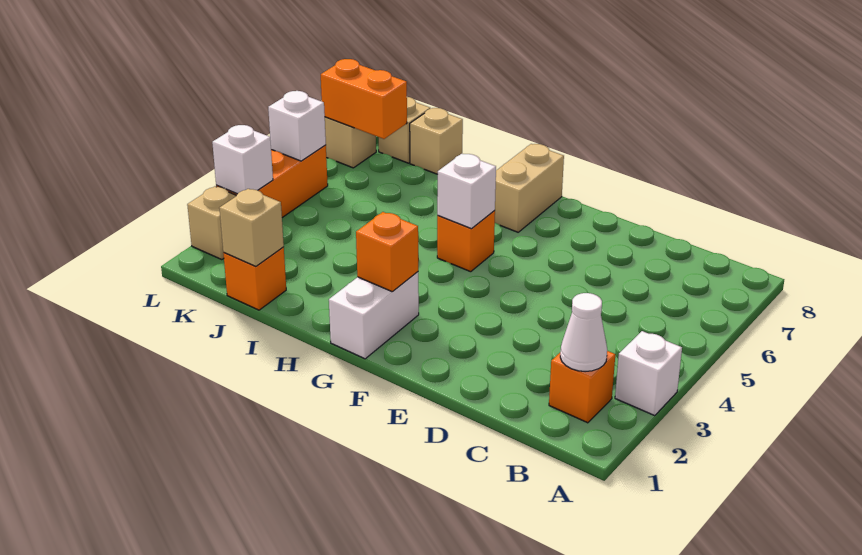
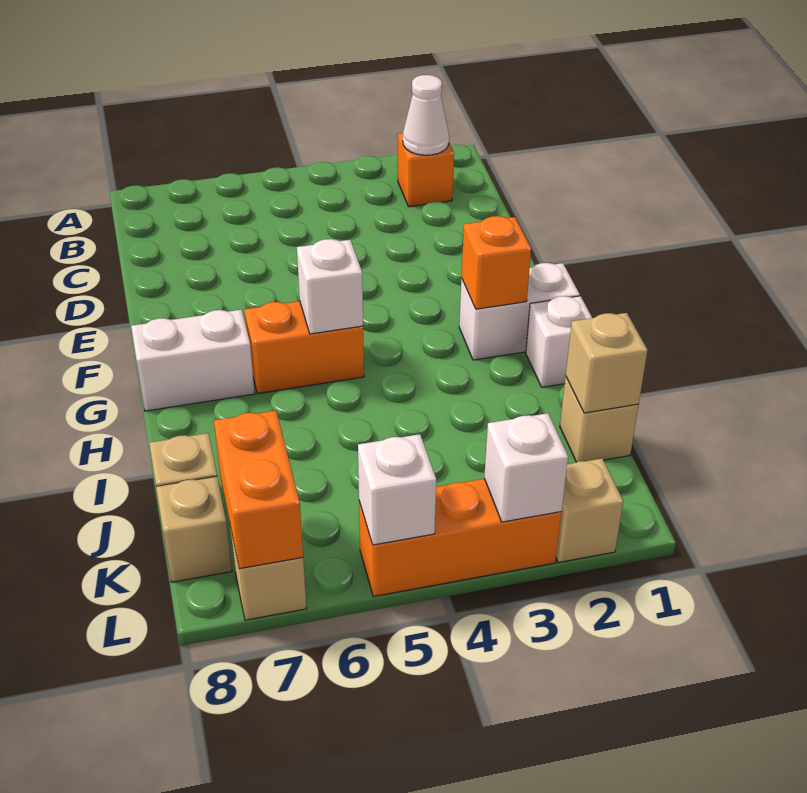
white 1x1 brick [615,331,682,416] -> white 1x1 brick moved to [526,296,592,387]
orange 1x1 brick [437,211,495,272] -> orange 1x2 brick [244,301,364,394]
tan 1x2 brick [495,144,564,232] -> white 1x2 brick [131,310,255,411]
orange 1x1 brick [223,247,286,310] -> tan 1x1 brick [560,377,638,462]

